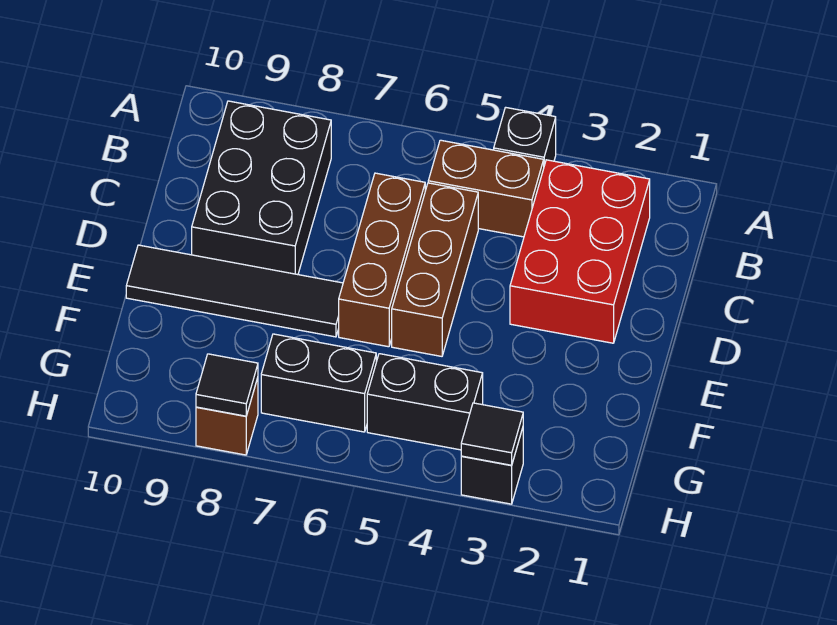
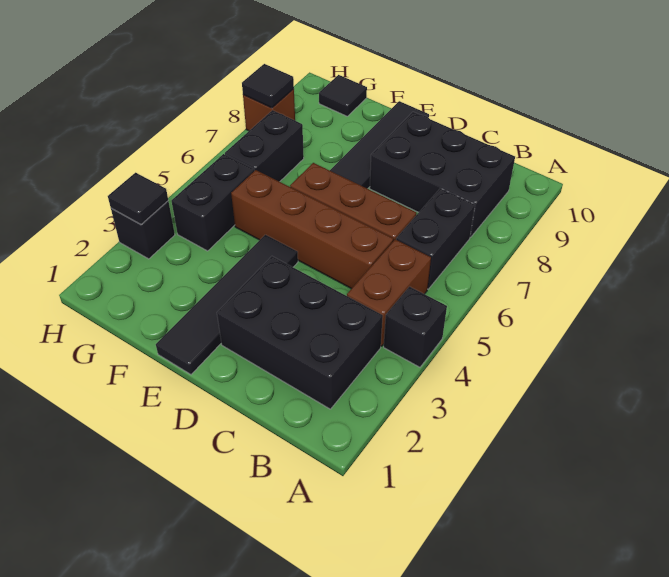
red 2x3 brick [510,160,650,343] -> black 2x3 brick [217,256,383,409]
none -> black 1x2 brick [396,188,475,289]
brown 1x3 brick [392,183,478,356] -> brown 1x4 brick [231,170,393,289]
none -> black 1x4 tile [156,235,298,375]
none -> black 1x1 tile [319,75,367,116]

